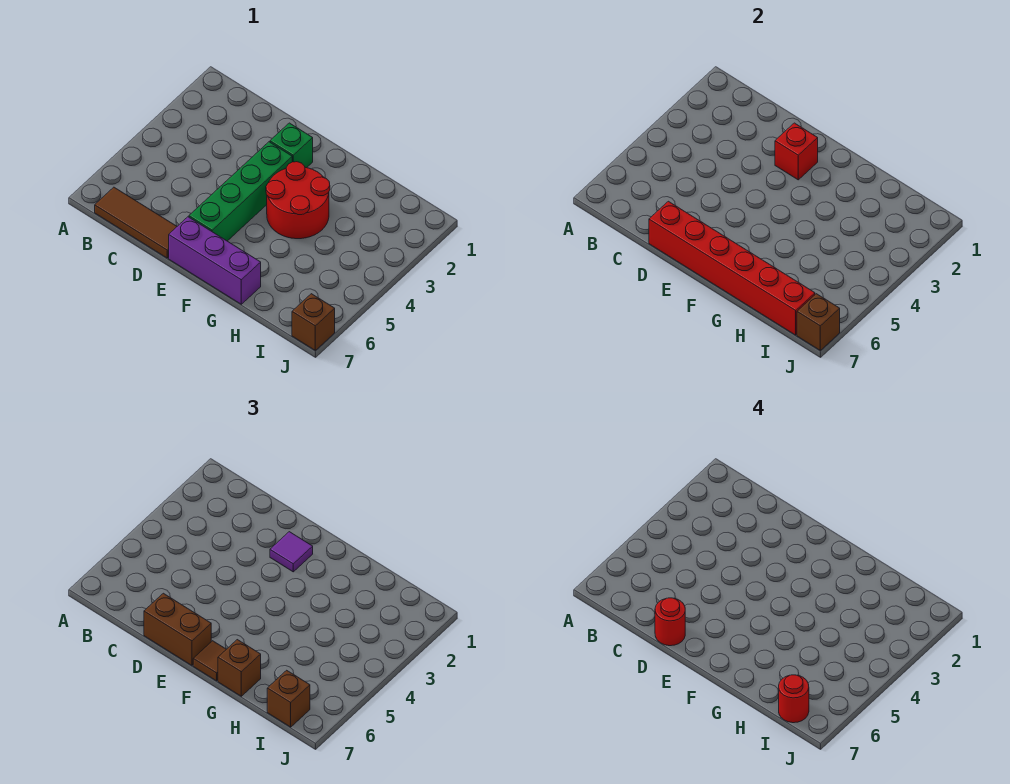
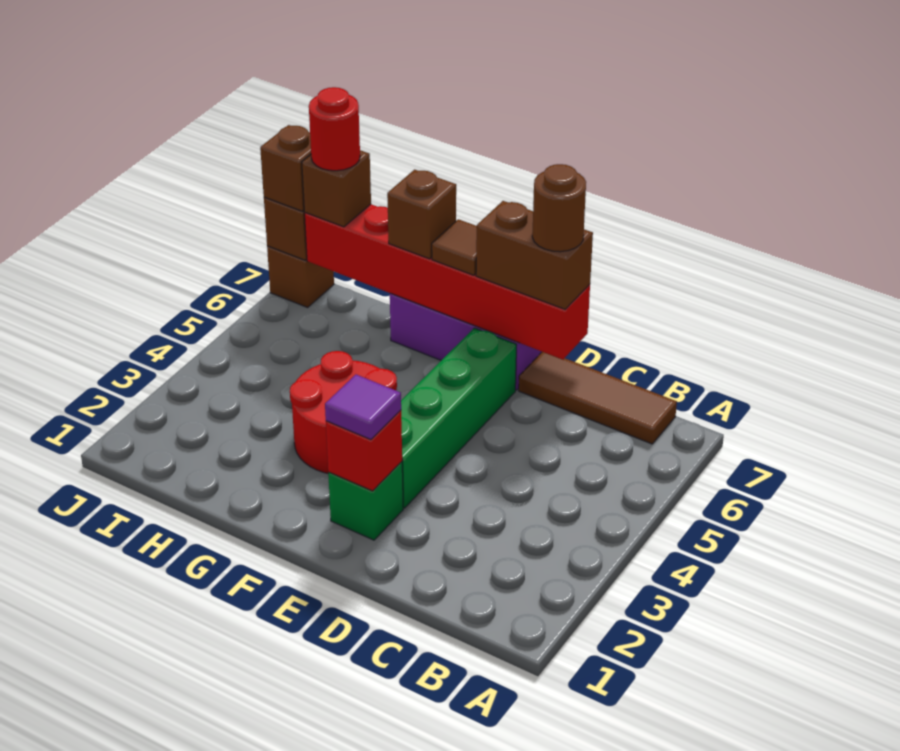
red 1x1 round brick [655,598,685,646] -> brown 1x1 round brick [532,164,586,252]
none -> brown 1x1 brick [260,125,311,211]

